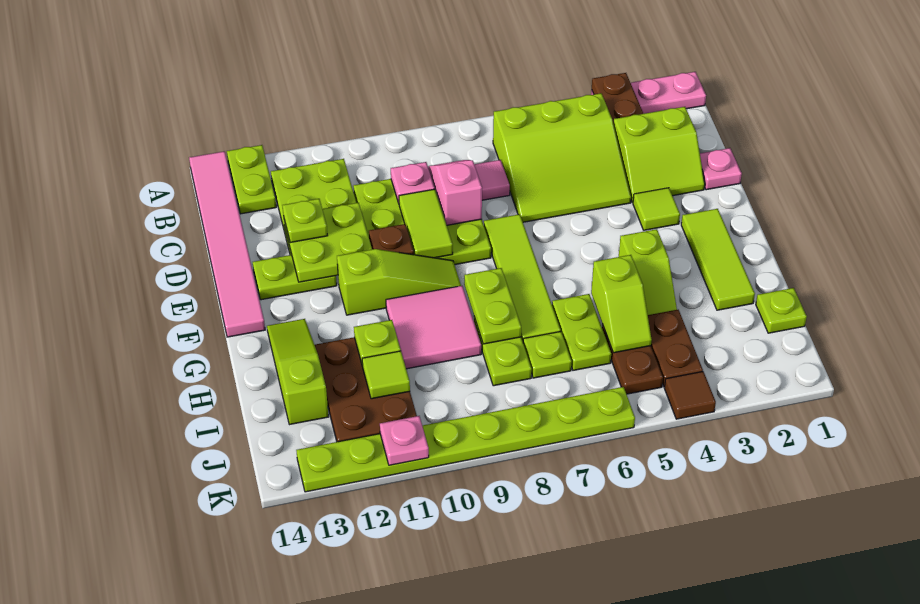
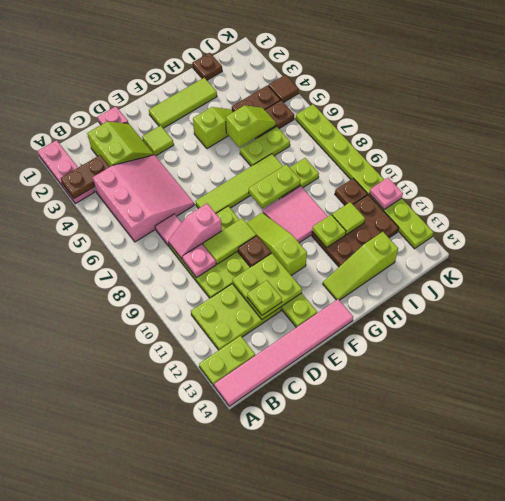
lime 3x3 slope [493,93,631,222] -> pink 3x3 slope [93,155,194,242]
lime 1x1 plate [756,288,807,333] -> brown 1x1 plate [192,53,222,80]
lime 1x1 plate [523,332,572,378] -> none
none -> brown 1x1 plate [335,178,368,205]

